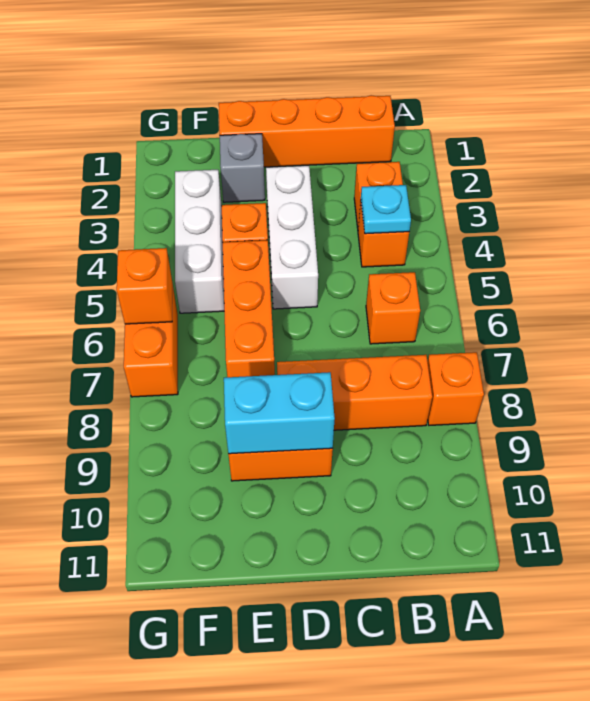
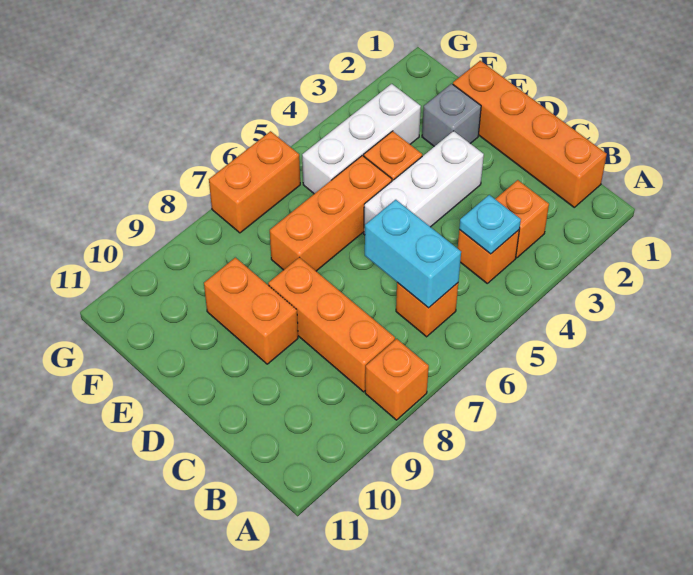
cyan 1x2 brick [224,372,335,454] -> cyan 1x2 brick moved to [365,200,461,308]
orange 1x1 brick [117,248,172,324] -> none

